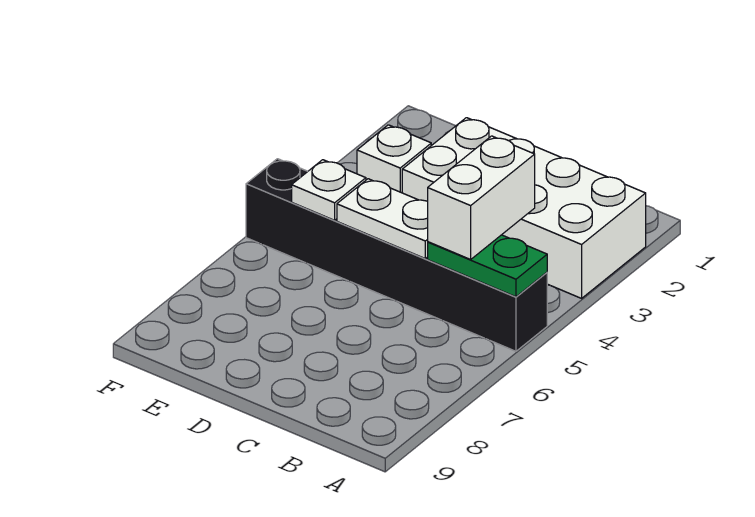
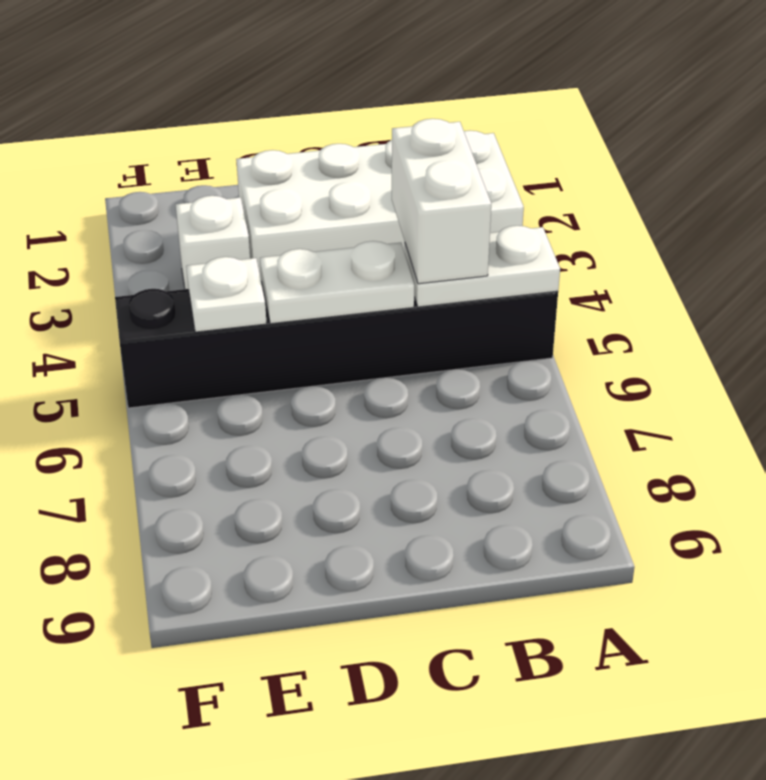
green 1x2 plate [428,235,547,297] -> white 1x2 plate [405,226,560,307]

